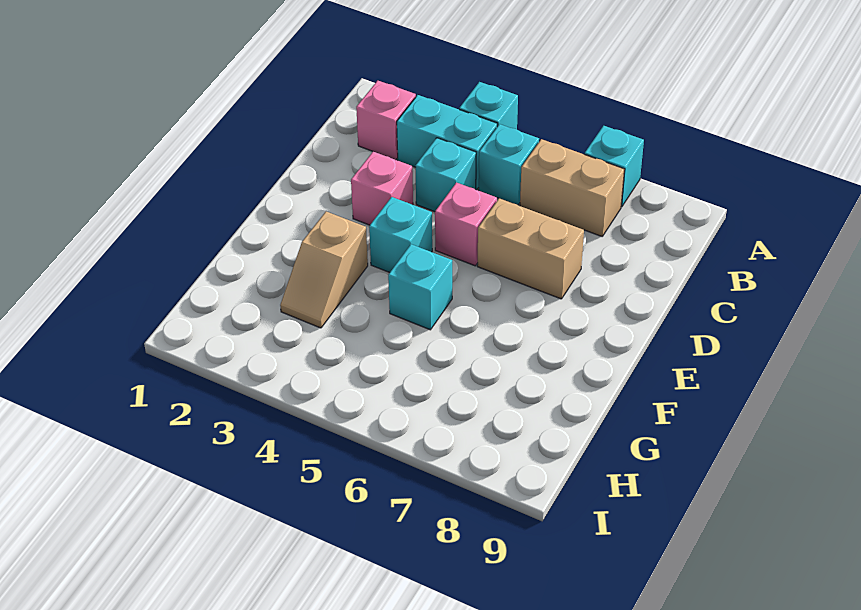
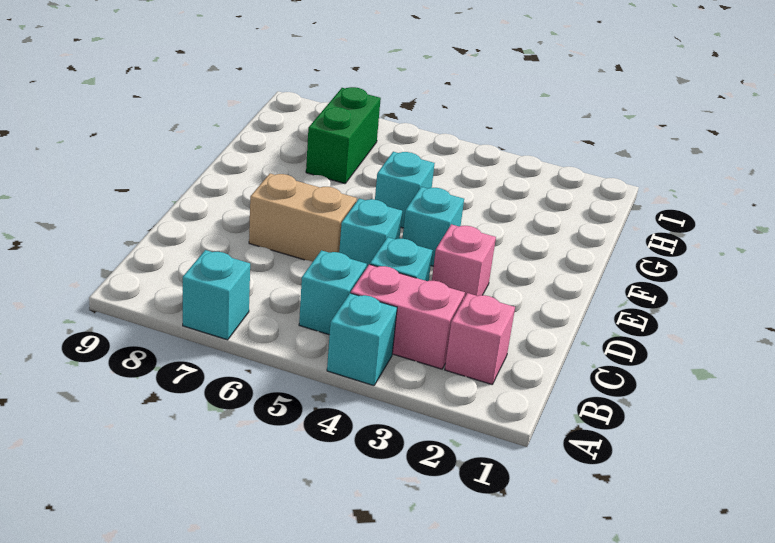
cyan 1x2 brick [397,95,497,190] -> pink 1x2 brick [351,264,465,369]
tan 1x2 brick [520,139,624,236] -> none
pink 1x1 brick [435,183,497,266] -> cyan 1x1 brick [339,199,402,268]
tan 1x2 slope [280,212,368,328] -> none
none -> green 1x2 brick [306,87,381,184]

